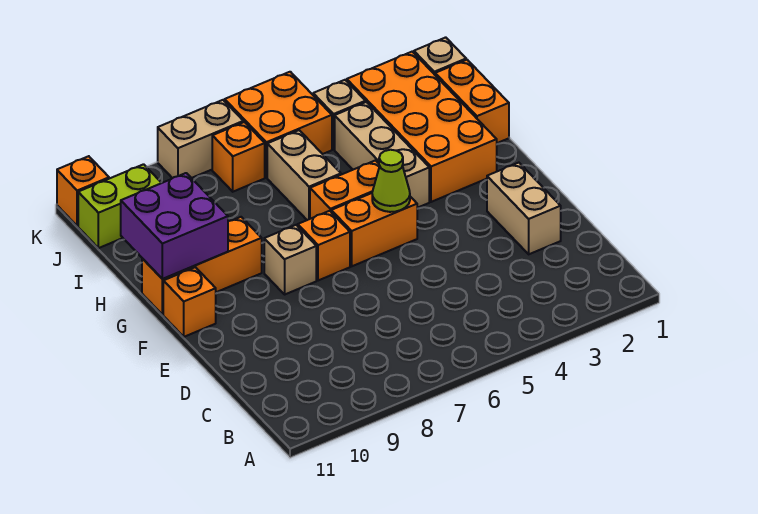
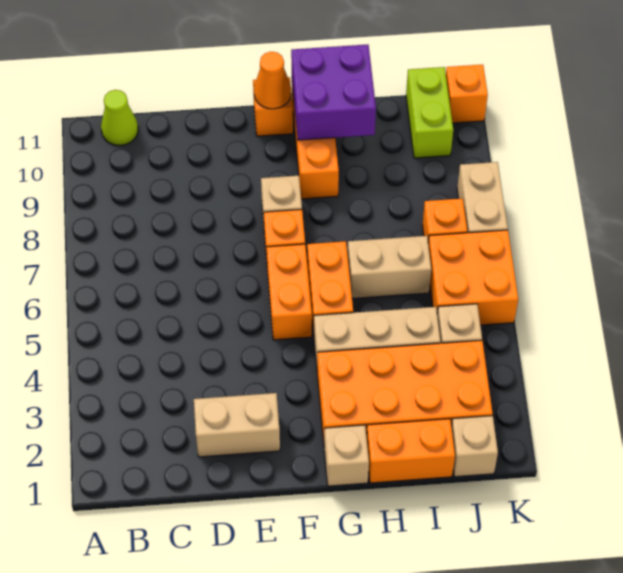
lime 1x1 cone [372,150,410,212] -> lime 1x1 cone moved to [101,90,138,145]
none -> orange 1x1 cone [254,52,291,109]
none -> tan 1x1 brick [324,425,369,486]

